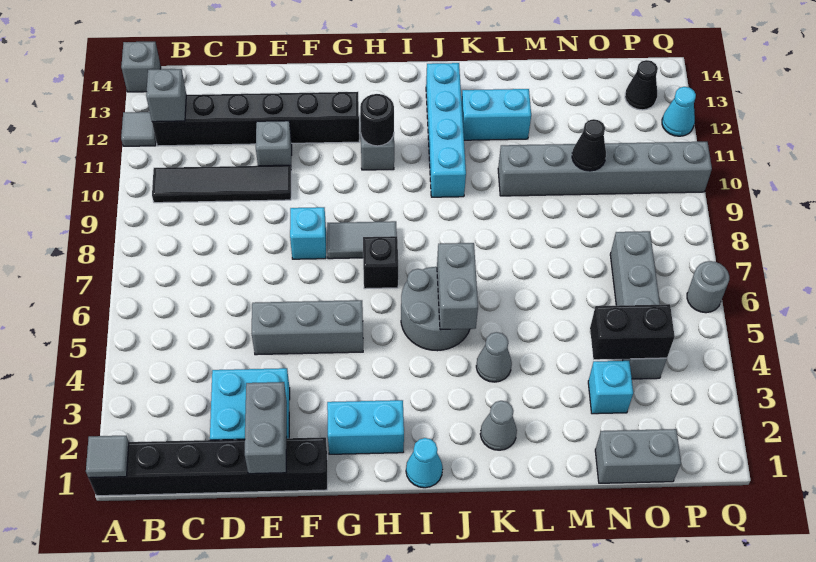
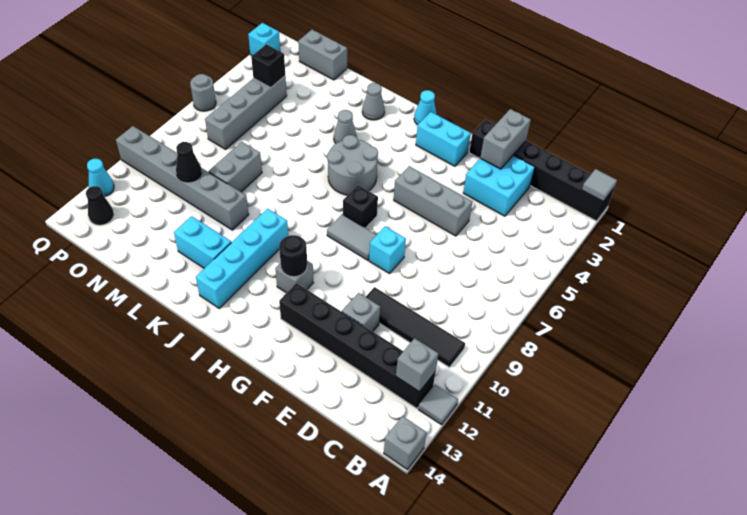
grey 1x2 brick [437,243,478,330] -> grey 1x2 brick moved to [209,142,262,192]
cyan 1x1 brick [588,361,633,414] -> cyan 1x1 brick moved to [248,23,280,55]
black 1x2 brick [590,304,675,360] -> black 1x1 brick [251,44,285,88]

